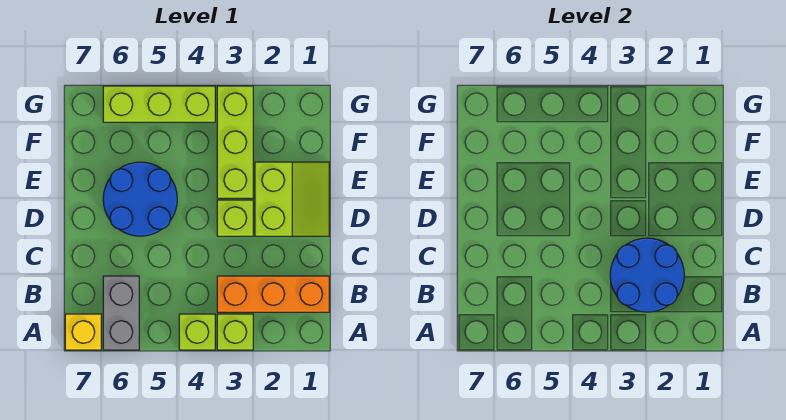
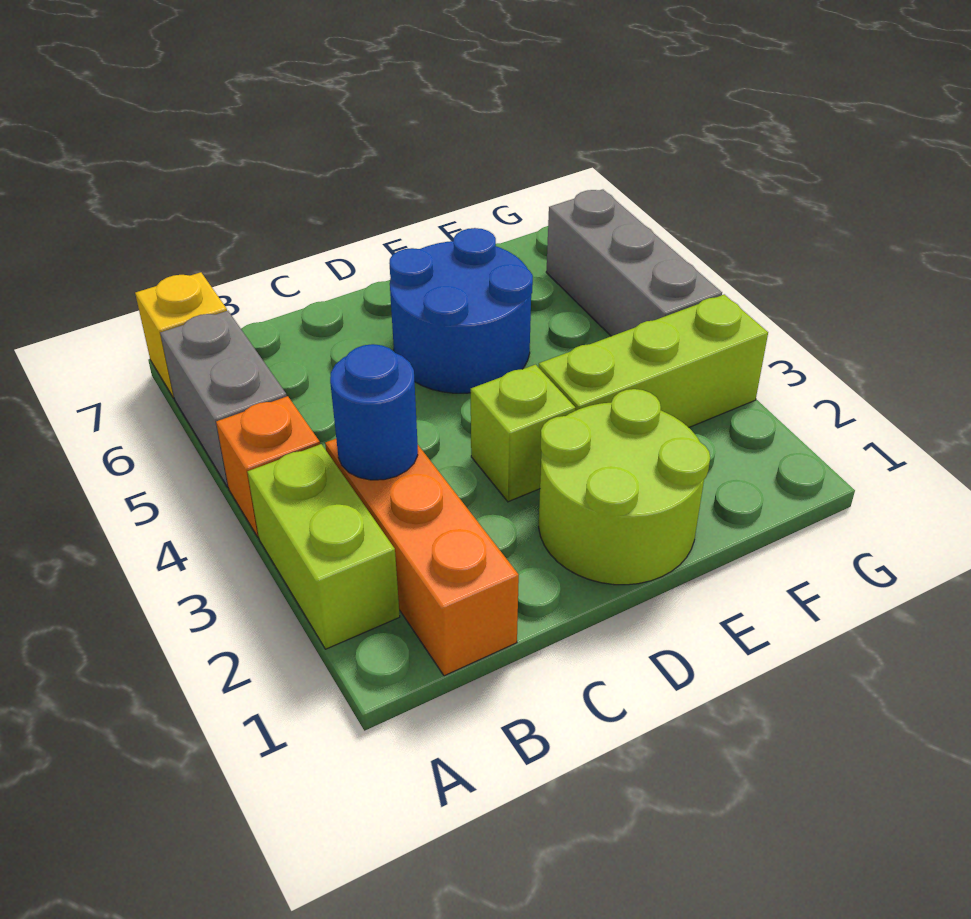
lime 1x1 brick [217,314,253,350] -> lime 1x2 brick [247,444,400,649]
lime 1x1 brick [179,314,215,350] -> orange 1x1 brick [216,396,320,537]
grey 1x2 brick [103,276,139,350] -> grey 1x2 brick turned to [160,311,287,487]
blue 2x2 round brick [610,238,684,312] -> blue 1x1 round brick [330,344,418,480]
lime 2x2 slope [255,162,329,236] -> lime 2x2 round brick [539,389,710,585]
lime 1x3 brick [103,86,215,122] -> grey 1x3 brick [546,190,722,336]

